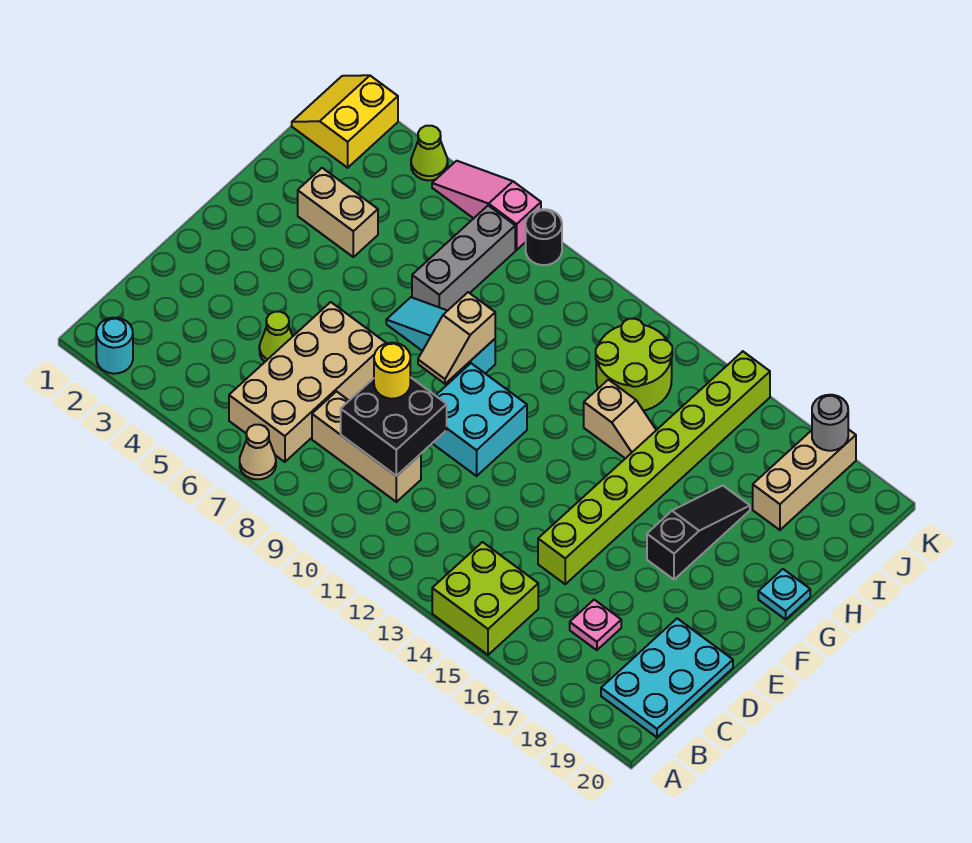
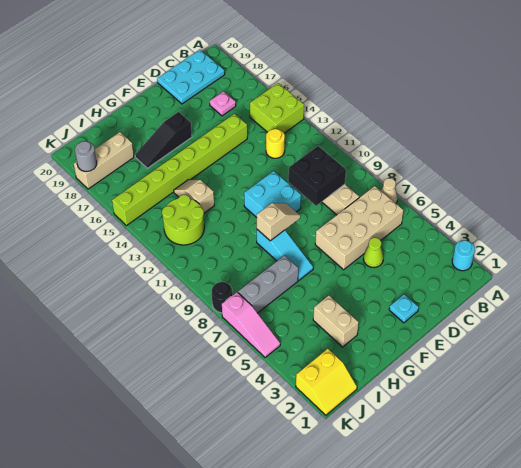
yellow 1x1 round brick [374,343,410,399] -> yellow 1x1 round brick moved to [266,129,285,158]
cyan 1x1 plate [758,569,810,619] -> cyan 1x1 plate moved to [389,294,419,323]
lime 1x1 cone [411,126,448,180] -> none

